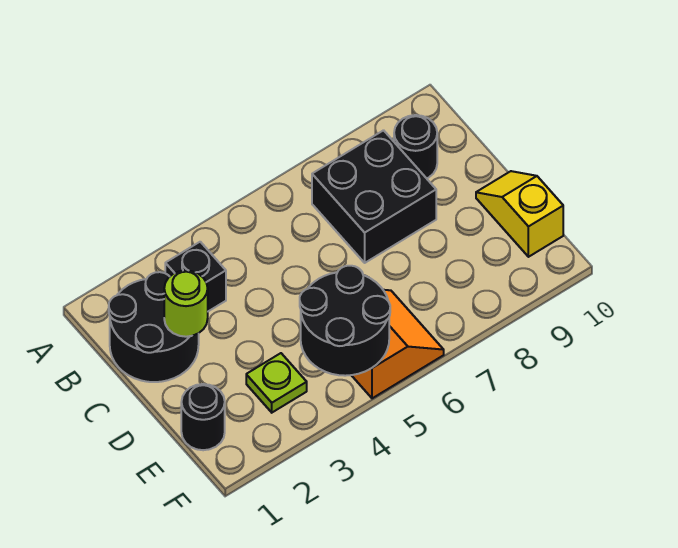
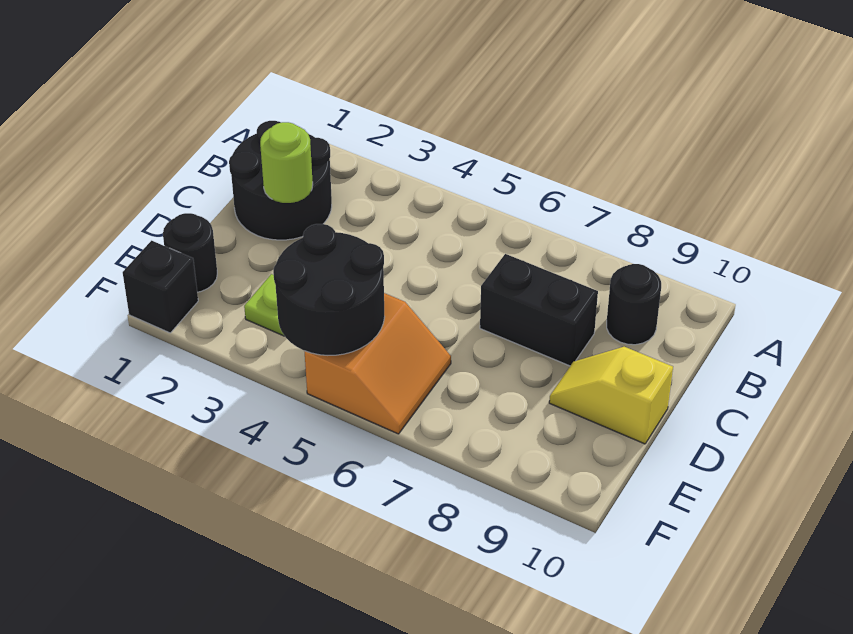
black 1x1 brick [165,242,226,311] -> black 1x1 brick moved to [123,241,198,333]
black 2x2 brick [312,130,436,263] -> black 1x2 brick [480,254,598,366]
yellow 1x2 slope [476,171,563,257] -> yellow 1x2 slope turned to [549,347,673,444]

